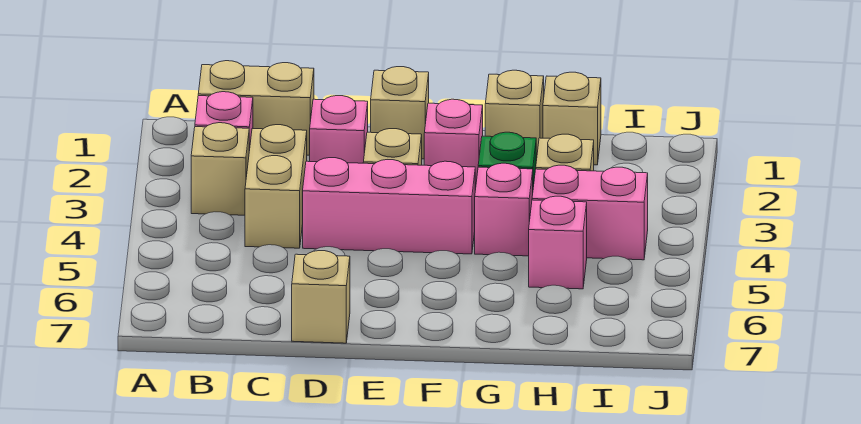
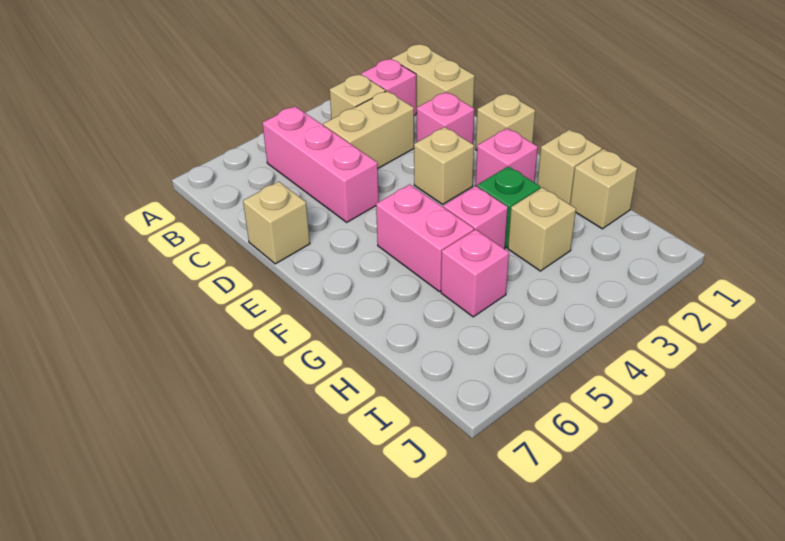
pink 1x3 brick [303,158,475,254] -> pink 1x3 brick moved to [262,106,379,222]
pink 1x2 brick [532,165,648,260] -> pink 1x2 brick moved to [376,185,474,291]

